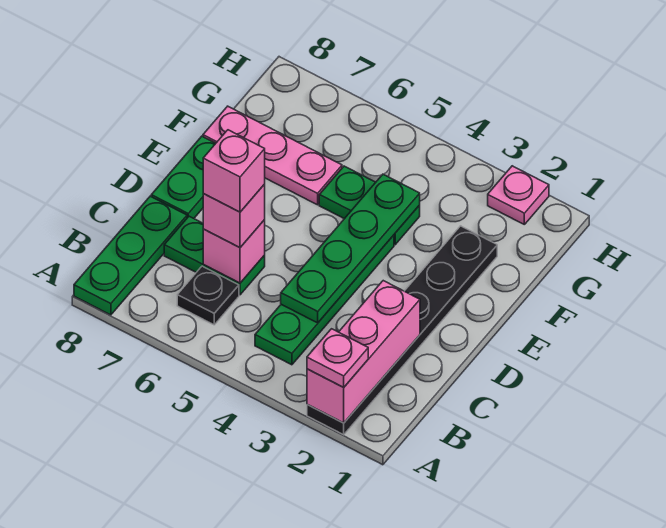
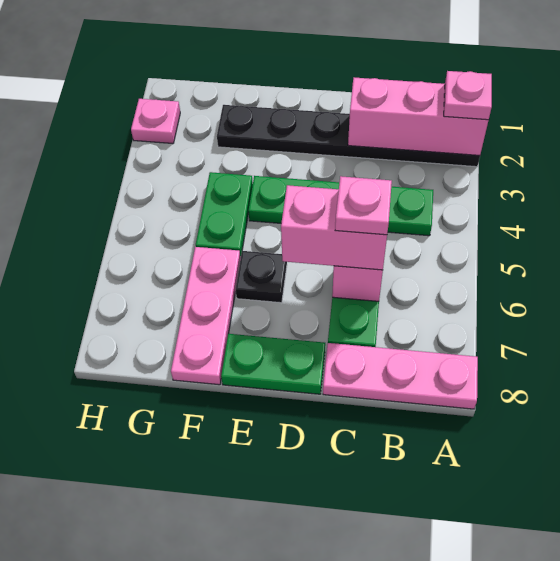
green 1x3 plate [74,196,187,315] -> pink 1x3 plate [323,343,478,409]
black 1x1 plate [177,266,239,325] -> black 1x1 plate moved to [236,251,287,303]
green 1x4 plate [281,174,420,323] -> none
pink 1x1 brick [203,184,265,248] -> pink 1x2 brick [281,185,387,270]
pink 1x1 brick [203,130,265,212] -> pink 1x1 plate [335,176,392,235]

